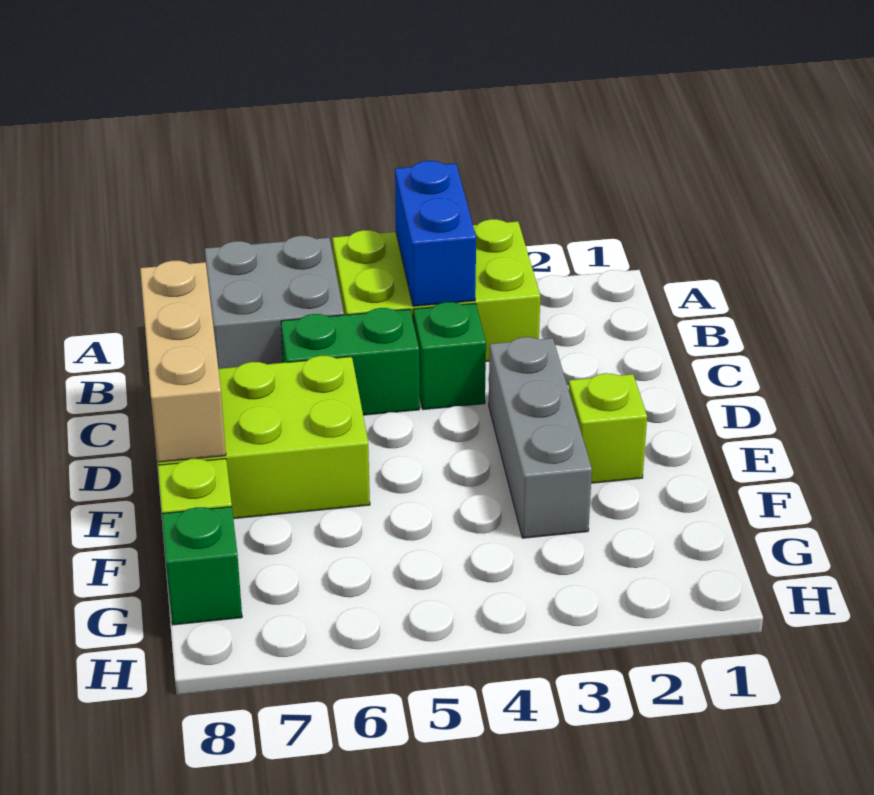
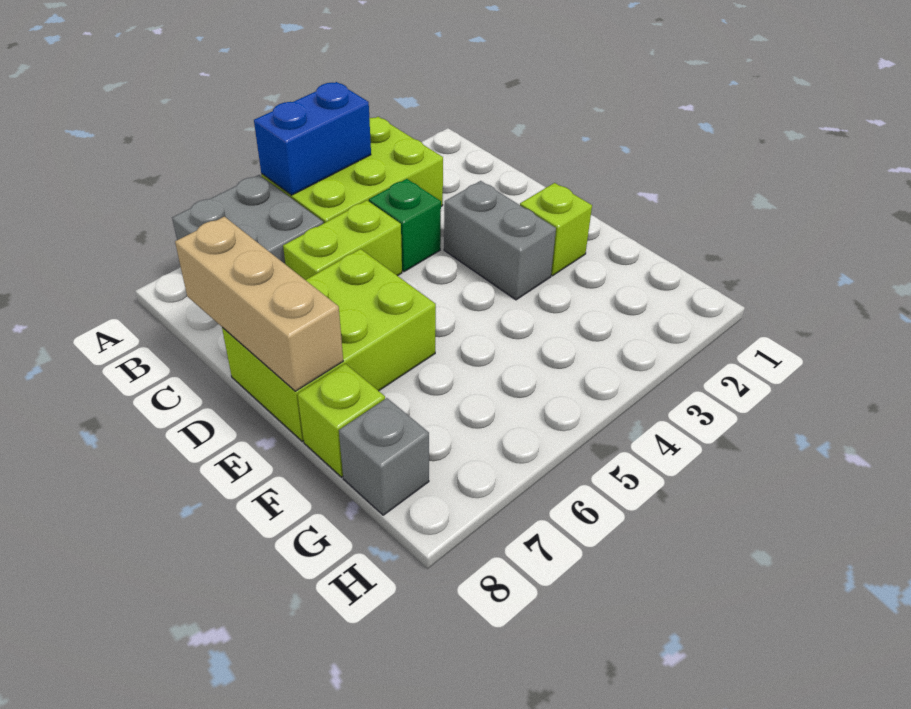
blue 1x2 brick [395,161,476,306] -> blue 1x2 brick turned to [254,82,371,195]
green 1x2 brick [281,308,419,415] -> lime 1x2 brick [283,200,402,280]
grey 1x3 brick [489,337,592,538] -> grey 1x2 brick [444,181,556,300]
green 1x1 brick [162,507,242,625] -> grey 1x1 brick [339,398,429,515]

